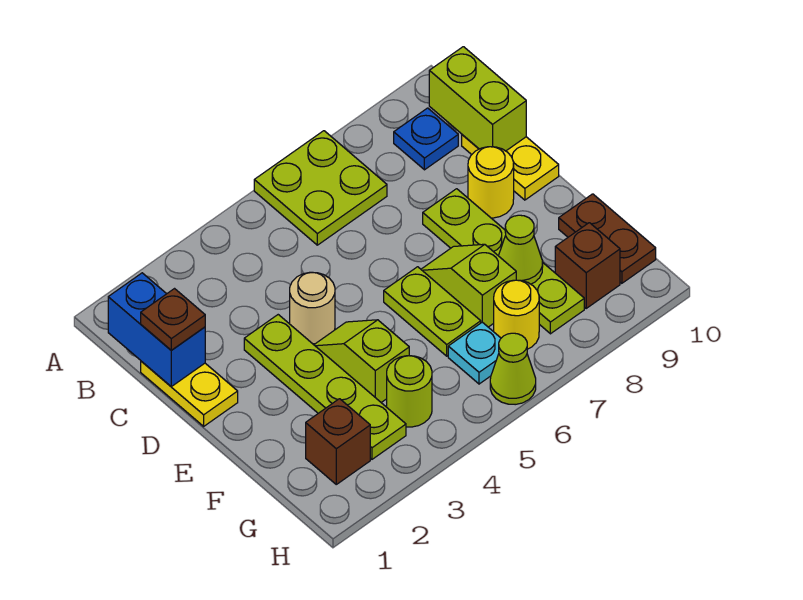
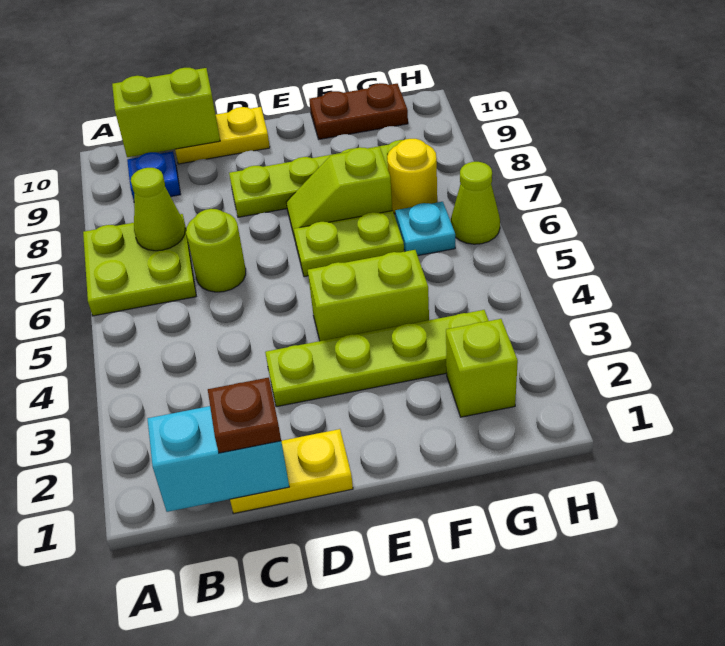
blue 1x2 brick [108,273,205,386] -> cyan 1x2 brick [148,406,289,512]
tan 1x1 round brick [290,272,335,344] -> none
yellow 1x1 round brick [468,147,514,218] -> none
lime 1x2 slope [314,320,409,402] -> lime 1x2 brick [308,250,429,341]
lime 1x1 cone [499,215,543,284] -> lime 1x1 cone moved to [131,168,185,251]
brown 1x1 brick [306,399,370,484] -> lime 1x1 brick [446,319,518,417]
lime 1x1 round brick [387,356,432,427] -> lime 1x1 round brick moved to [186,209,246,292]
brown 1x1 brick [555,223,620,308] -> none

